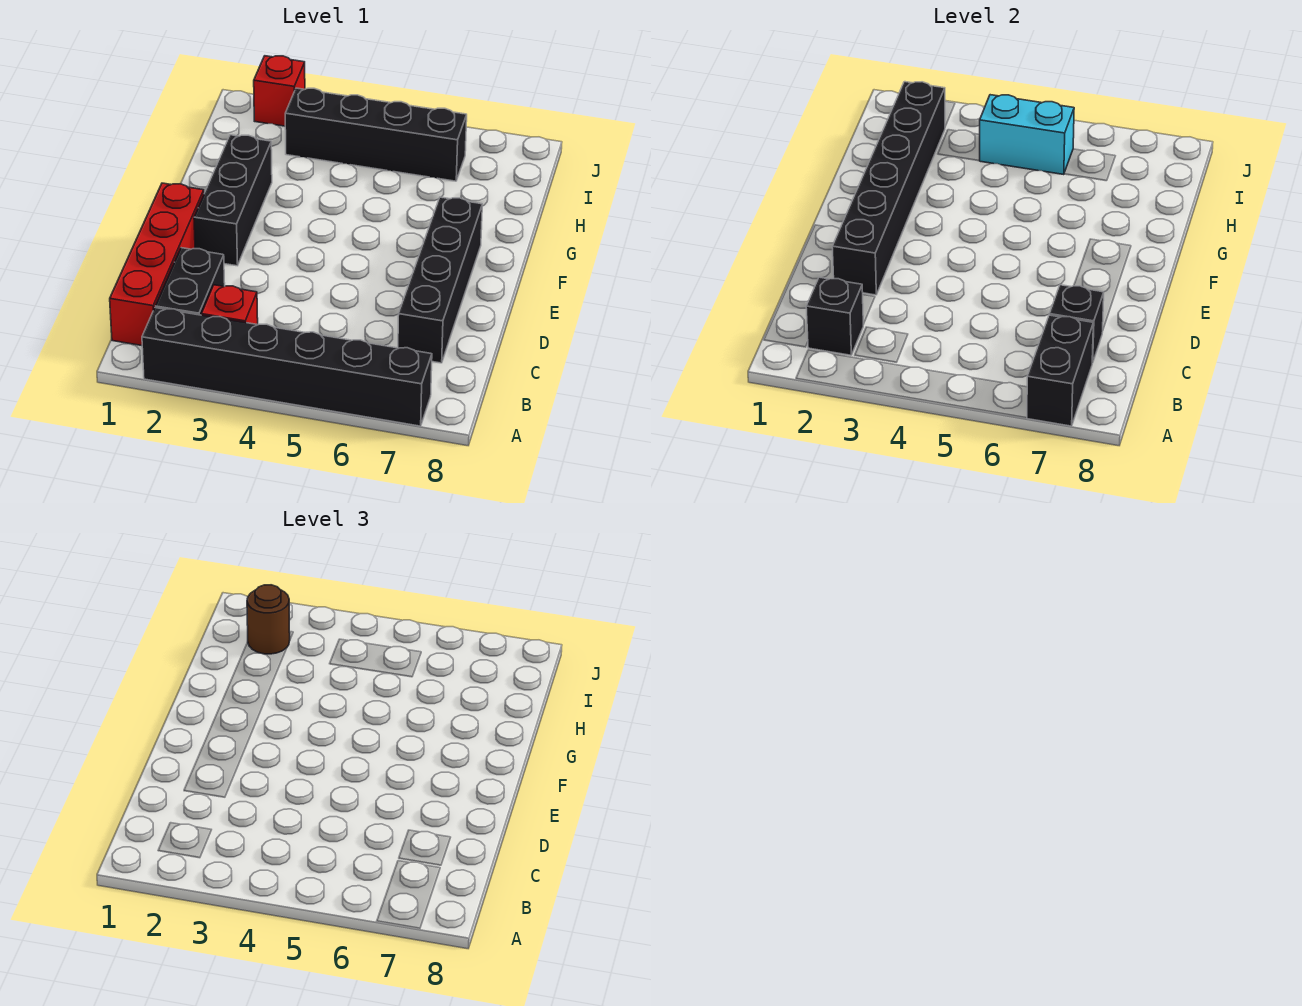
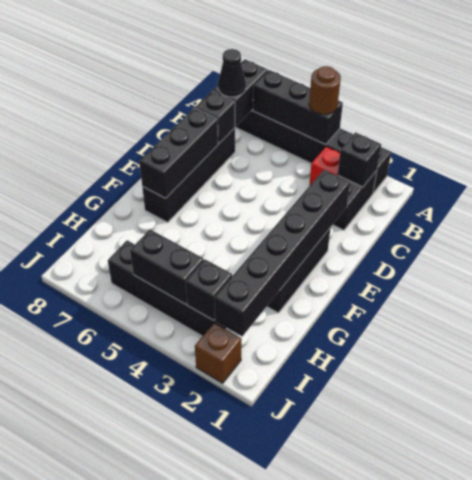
none -> black 1x3 brick [253,70,343,145]
red 1x4 brick [110,183,204,346] -> none
none -> black 1x1 cone [218,49,246,97]
none -> black 1x3 brick [139,108,218,198]
brown 1x1 round brick [247,585,290,654] -> brown 1x1 round brick moved to [309,66,341,115]
none -> black 1x1 brick [185,259,232,320]
cyan 1x2 brick [980,95,1074,175] -> black 1x2 brick [130,230,204,304]
red 1x1 brick [254,56,305,126] -> brown 1x1 brick [195,323,241,383]

